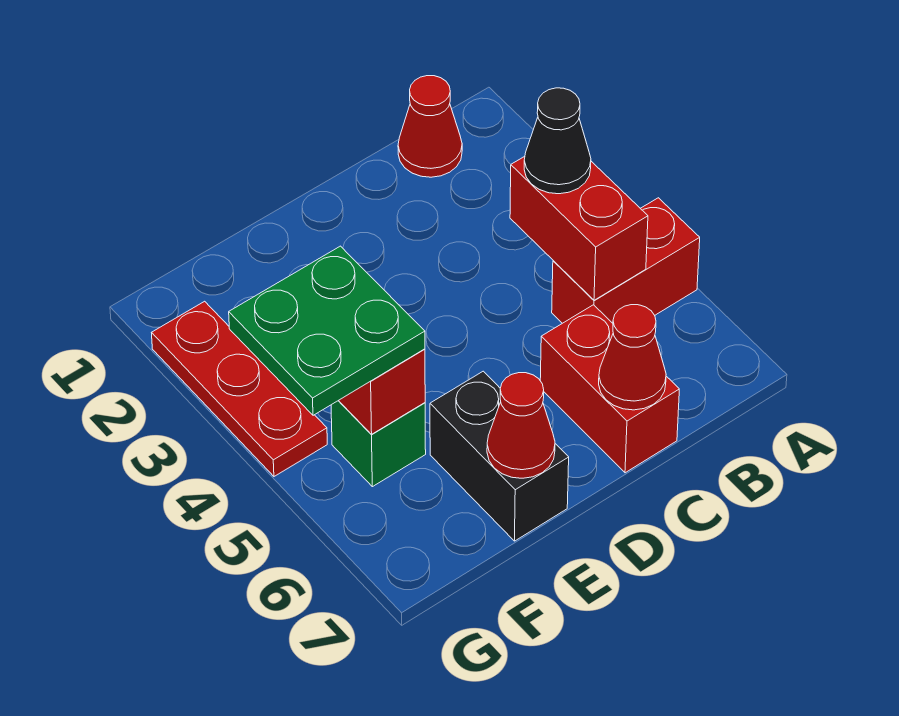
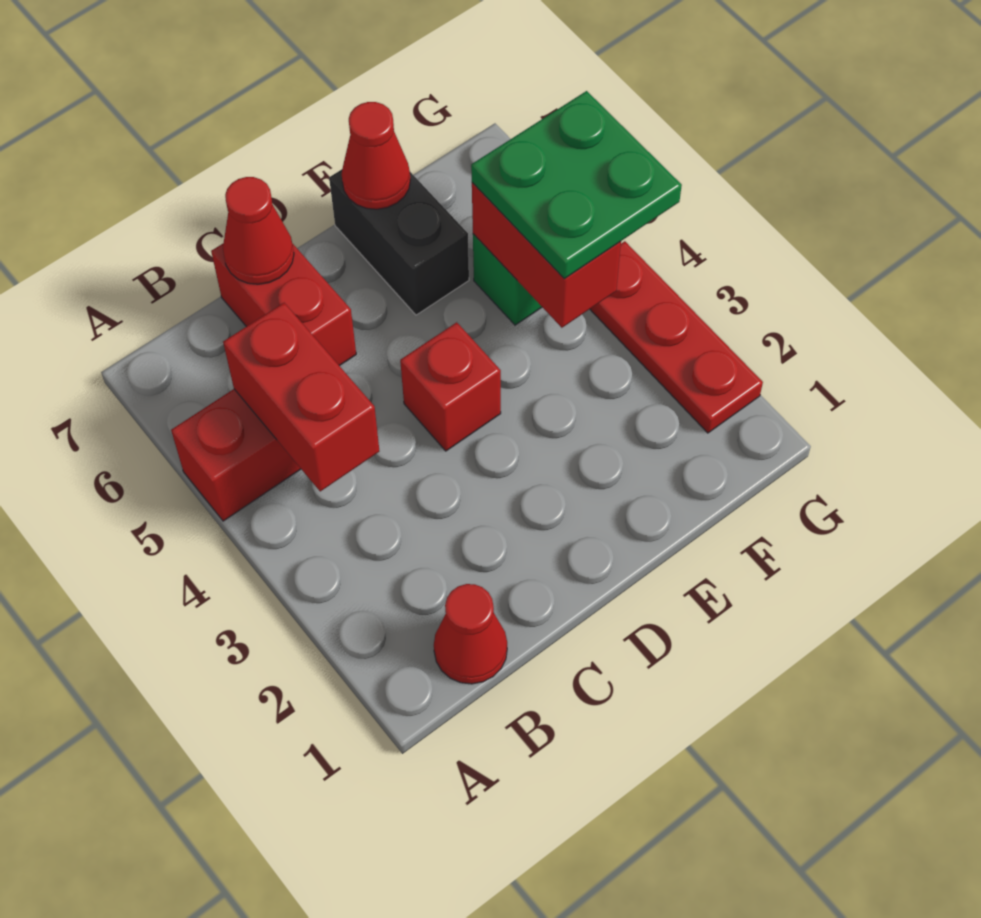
black 1x1 cone [524,88,591,194] -> none
none -> red 1x1 brick [400,322,501,451]

